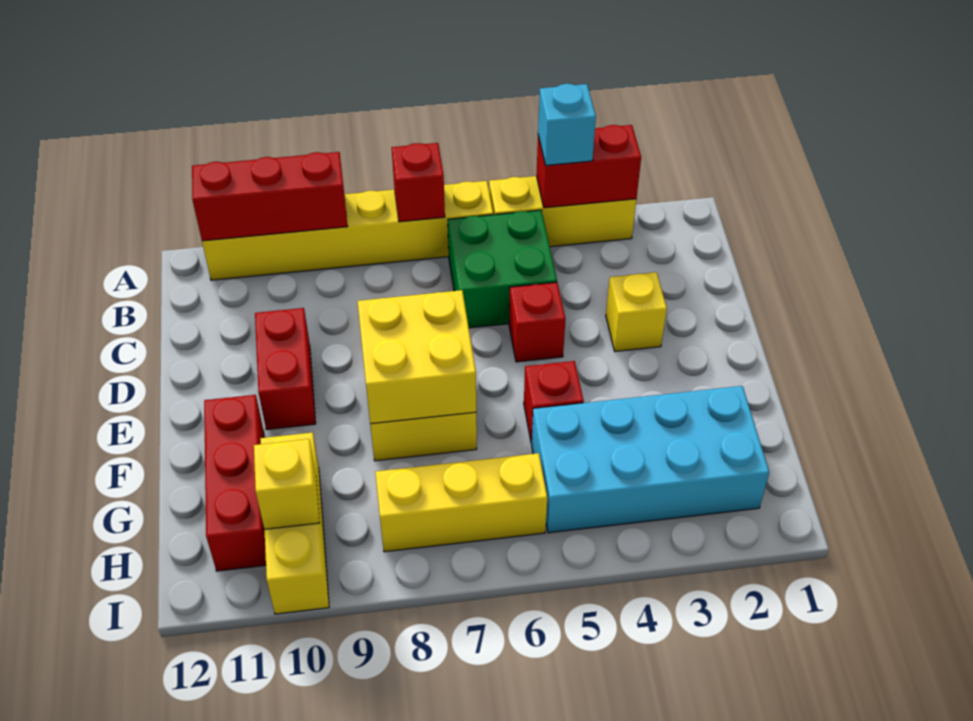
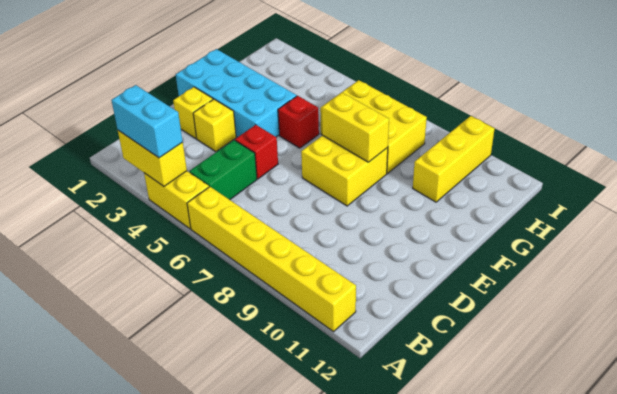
yellow 1x3 brick [489,176,636,247] -> yellow 1x2 brick [144,171,209,229]
red 1x2 brick [536,125,641,208] -> yellow 1x2 brick [118,130,187,186]
cyan 1x1 brick [538,84,596,166] -> cyan 1x2 brick [111,85,183,158]
red 1x1 brick [391,143,445,222] -> none
red 1x3 brick [192,152,348,241] -> none
green 2x2 brick [448,210,557,328] -> green 1x2 brick [189,140,257,200]
red 1x2 brick [255,308,316,430] -> none
yellow 2x2 brick [357,290,476,424] -> yellow 1x2 brick [322,93,389,162]
red 1x3 brick [204,395,266,571] -> none
cyan 2x4 brick [531,386,769,533] -> cyan 2x4 brick moved to [176,49,297,137]
yellow 1x3 brick [375,453,547,552] -> yellow 2x3 brick [320,80,427,173]
yellow 1x1 brick [254,439,319,529] -> yellow 1x1 brick moved to [173,87,213,138]

